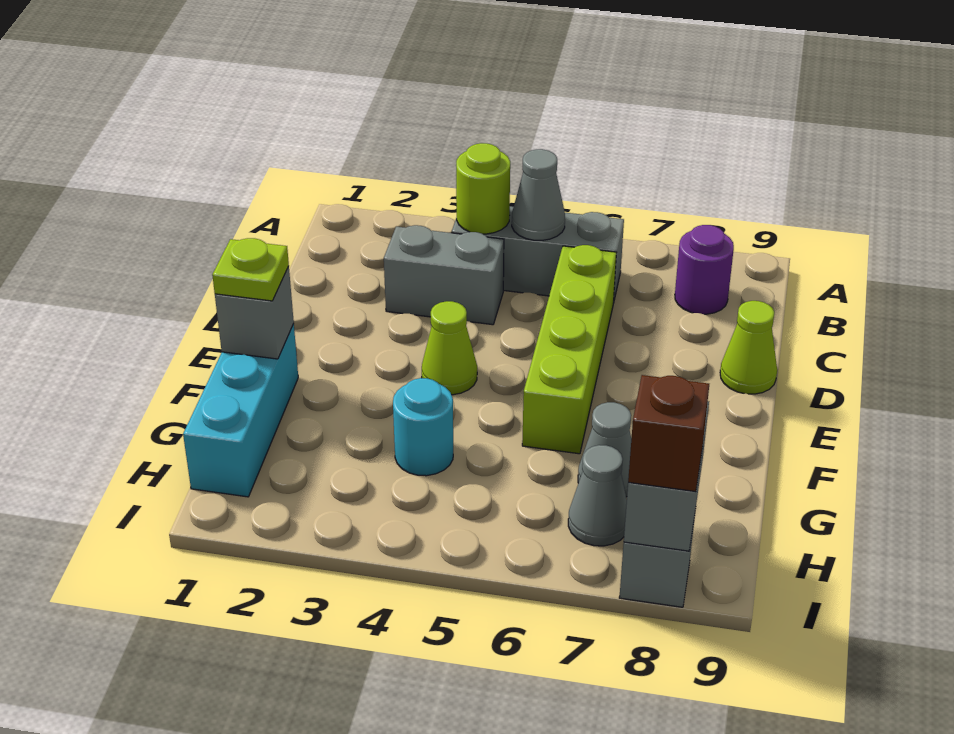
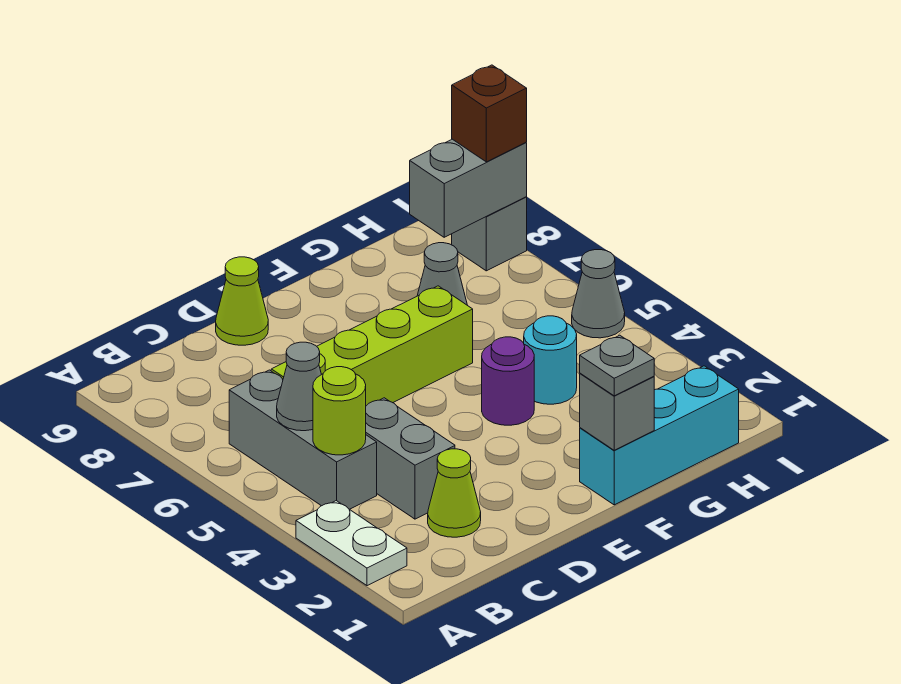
none -> white 1x2 plate [296,501,407,586]
purple 1x1 round brick [675,225,734,314] -> purple 1x1 round brick moved to [482,337,534,425]
lime 1x1 cone [422,301,477,395] -> lime 1x1 cone moved to [428,449,481,537]
lime 1x1 plate [212,238,289,301] -> grey 1x1 plate [580,335,654,396]
grey 1x1 cone [568,445,627,546] -> grey 1x1 cone moved to [572,250,625,338]

